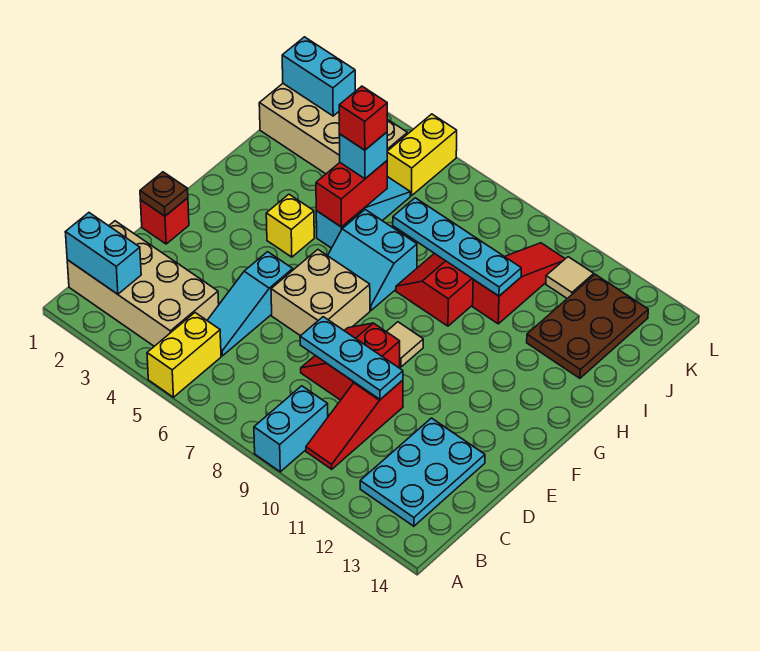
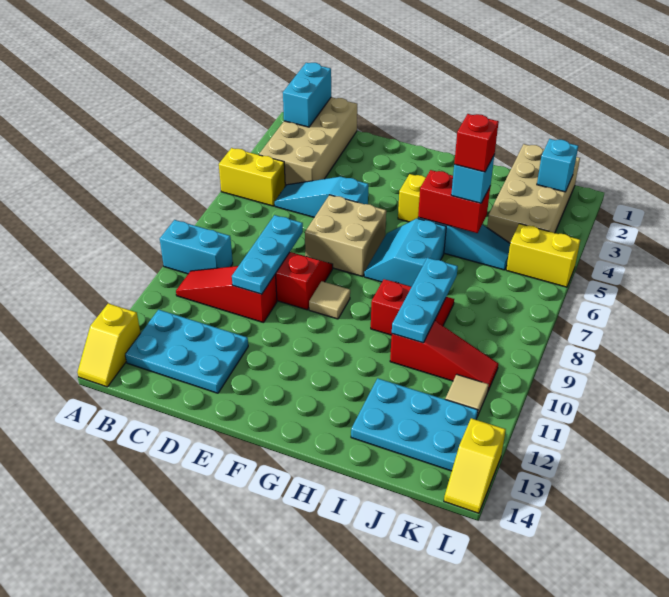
none -> yellow 1x2 slope [78,303,141,387]
red 1x1 brick [140,198,189,244] -> none
brown 1x1 plate [140,172,188,216] -> none
cyan 1x4 plate [393,198,521,296] -> cyan 1x3 plate [392,258,458,343]
brown 2x3 plate [527,274,648,378] -> cyan 2x3 plate [351,378,478,471]
cyan 1x2 brick [282,37,355,116] -> cyan 1x1 brick [537,139,578,192]
none -> yellow 1x2 slope [444,418,506,513]

